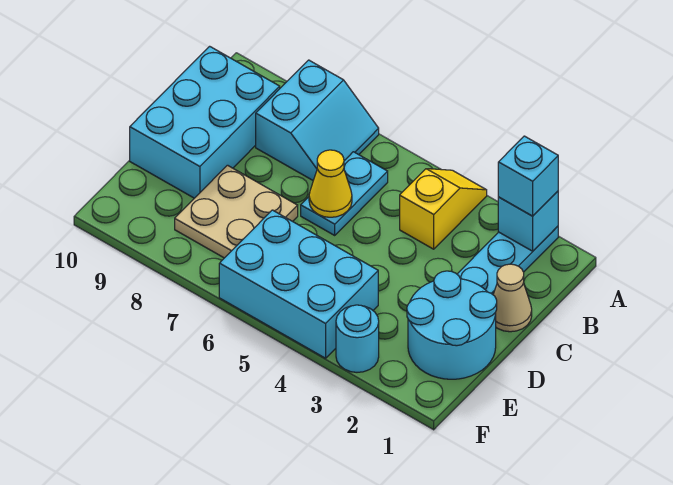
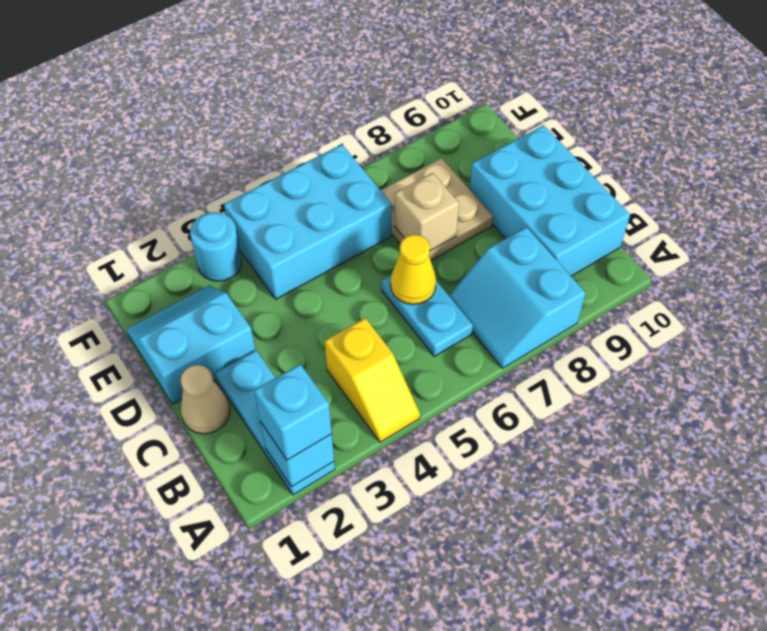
cyan 2x2 round brick [407,271,497,379] -> cyan 2x2 slope [126,286,255,404]
none -> tan 1x1 brick [395,173,459,251]

